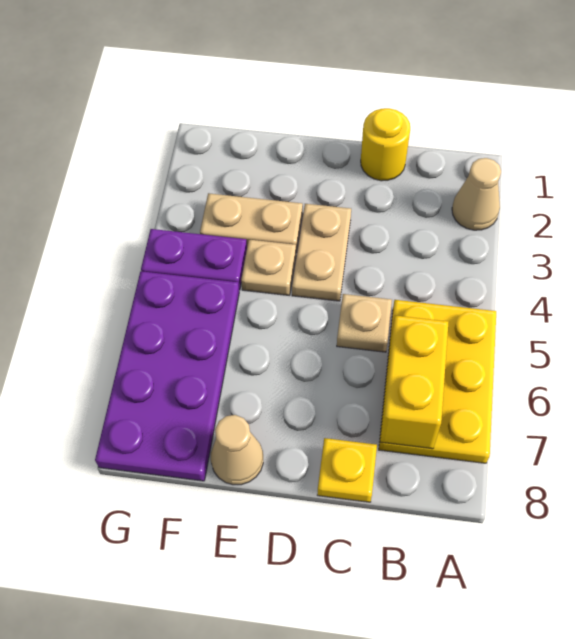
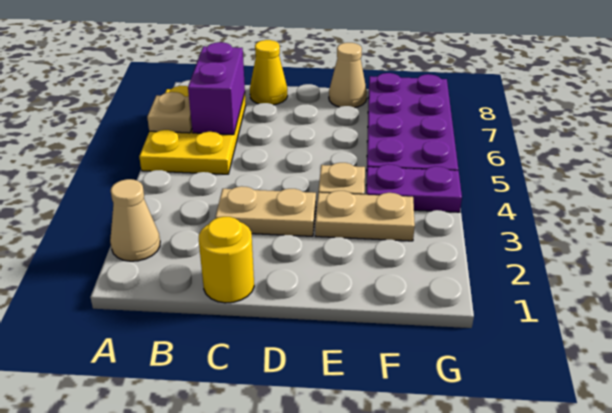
yellow 1x2 brick [380,315,448,449] -> purple 1x2 brick [188,42,245,135]
tan 1x1 plate [337,294,392,352] -> tan 1x1 plate moved to [147,92,192,133]
yellow 1x1 plate [317,438,377,502] -> yellow 1x1 cone [250,40,287,105]
tan 1x2 plate [292,204,351,301] -> tan 1x2 plate turned to [215,186,316,236]

